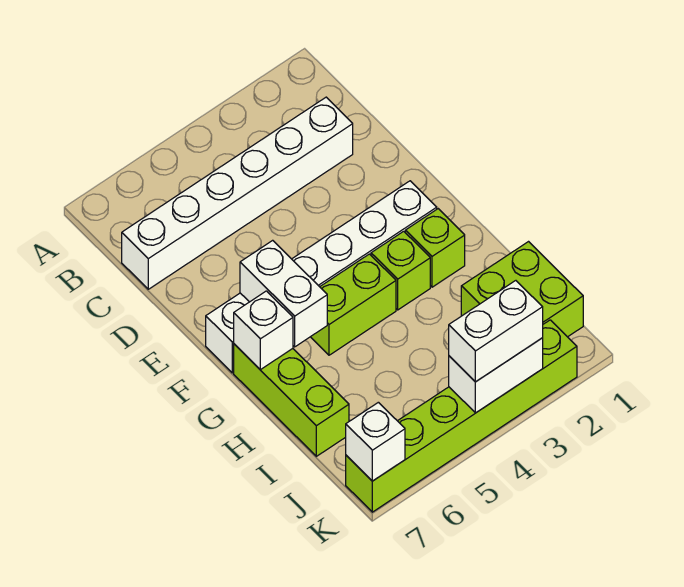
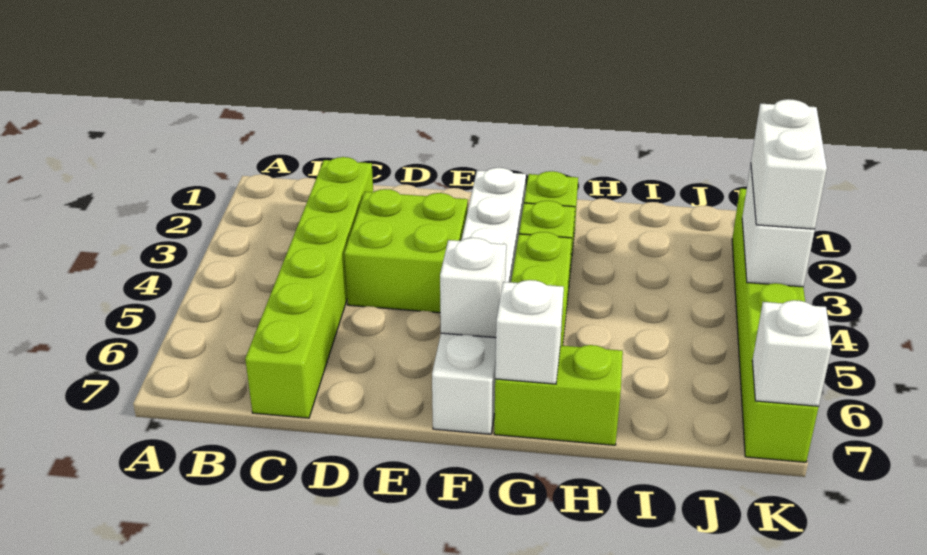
white 1x6 brick [122,97,353,289] -> lime 1x6 brick [245,157,373,418]
white 1x2 brick [240,240,327,347] -> white 1x1 brick [440,238,506,338]
lime 1x3 brick [234,344,349,456] -> lime 1x2 brick [494,345,623,445]
lime 2x2 brick [461,242,583,337] -> lime 2x2 brick moved to [344,189,468,313]

